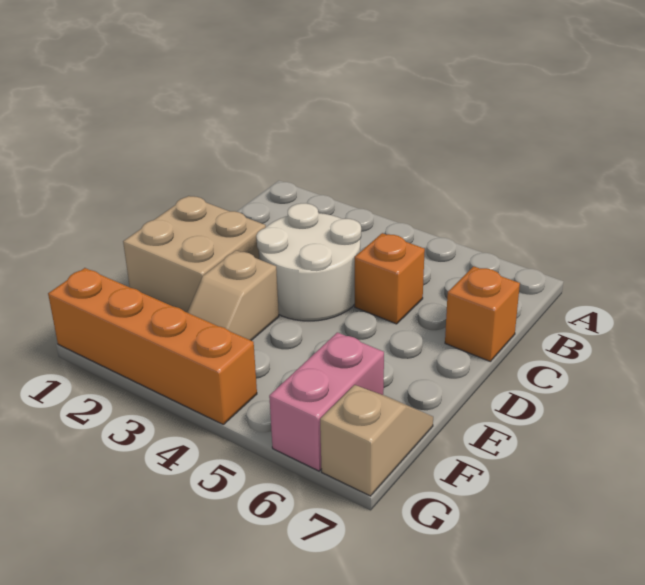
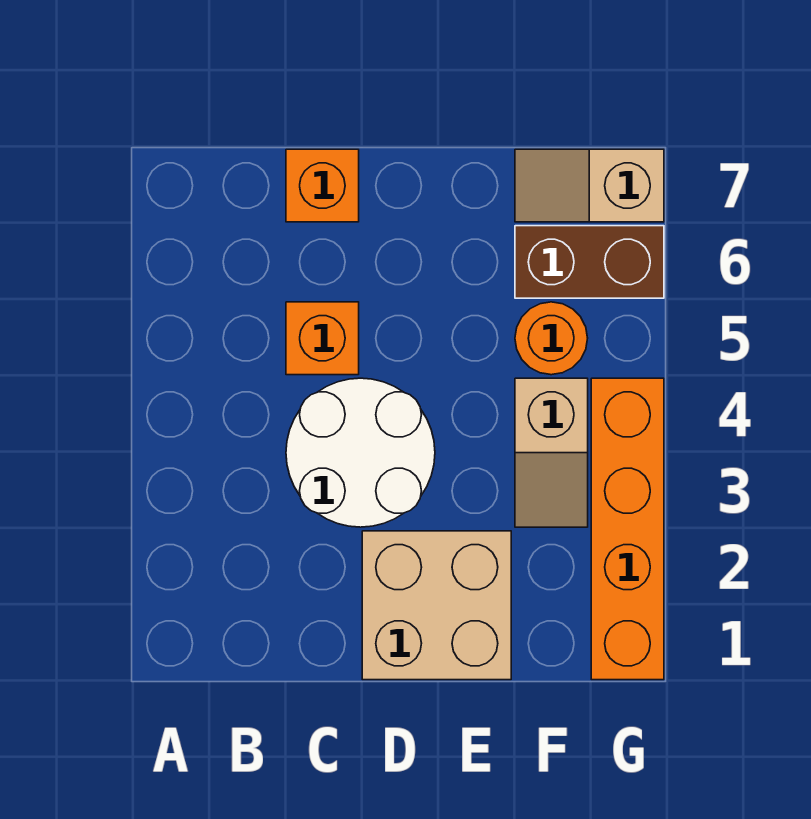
tan 1x2 slope [187,250,279,340] -> tan 1x2 slope turned to [515,378,588,527]
none -> orange 1x1 round brick [515,302,588,375]
pink 1x2 brick [269,332,384,471] -> brown 1x2 brick [515,226,664,298]

